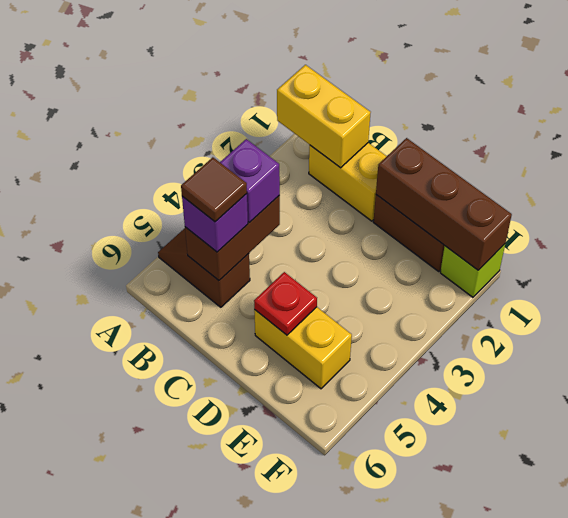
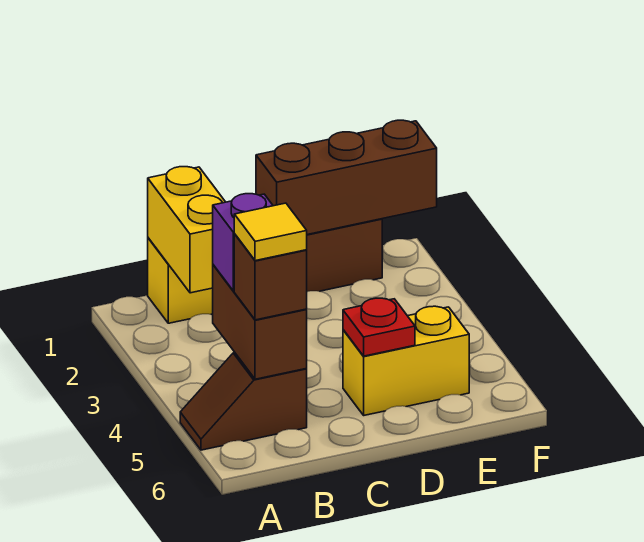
yellow 1x2 brick [277,65,371,168] -> yellow 1x2 brick turned to [148,167,225,293]
purple 1x1 brick [182,194,248,252] -> brown 1x1 brick [234,234,307,320]
brown 1x1 tile [181,157,247,222] -> yellow 1x1 tile [234,203,307,261]
lime 1x1 brick [440,244,505,297] -> none

